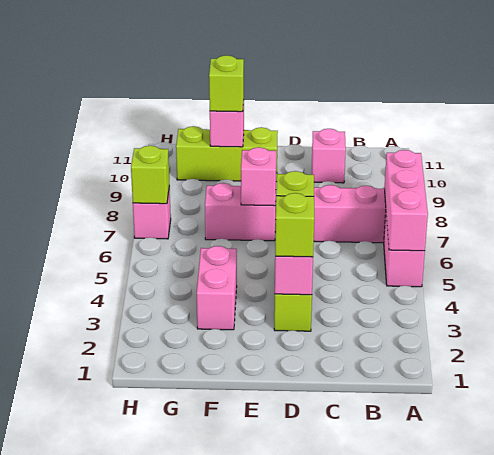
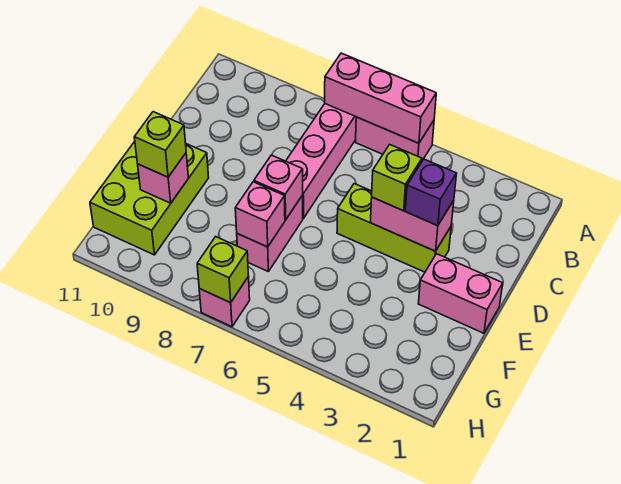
pink 1x1 brick [312,129,346,183] -> pink 1x1 brick moved to [235,182,285,247]
lime 1x1 brick [275,193,314,257] -> purple 1x1 brick [405,159,457,226]
lime 1x3 brick [176,126,278,182] -> lime 2x3 brick [90,141,209,255]
pink 1x2 brick [197,246,237,330] -> pink 1x2 brick moved to [418,254,503,333]

